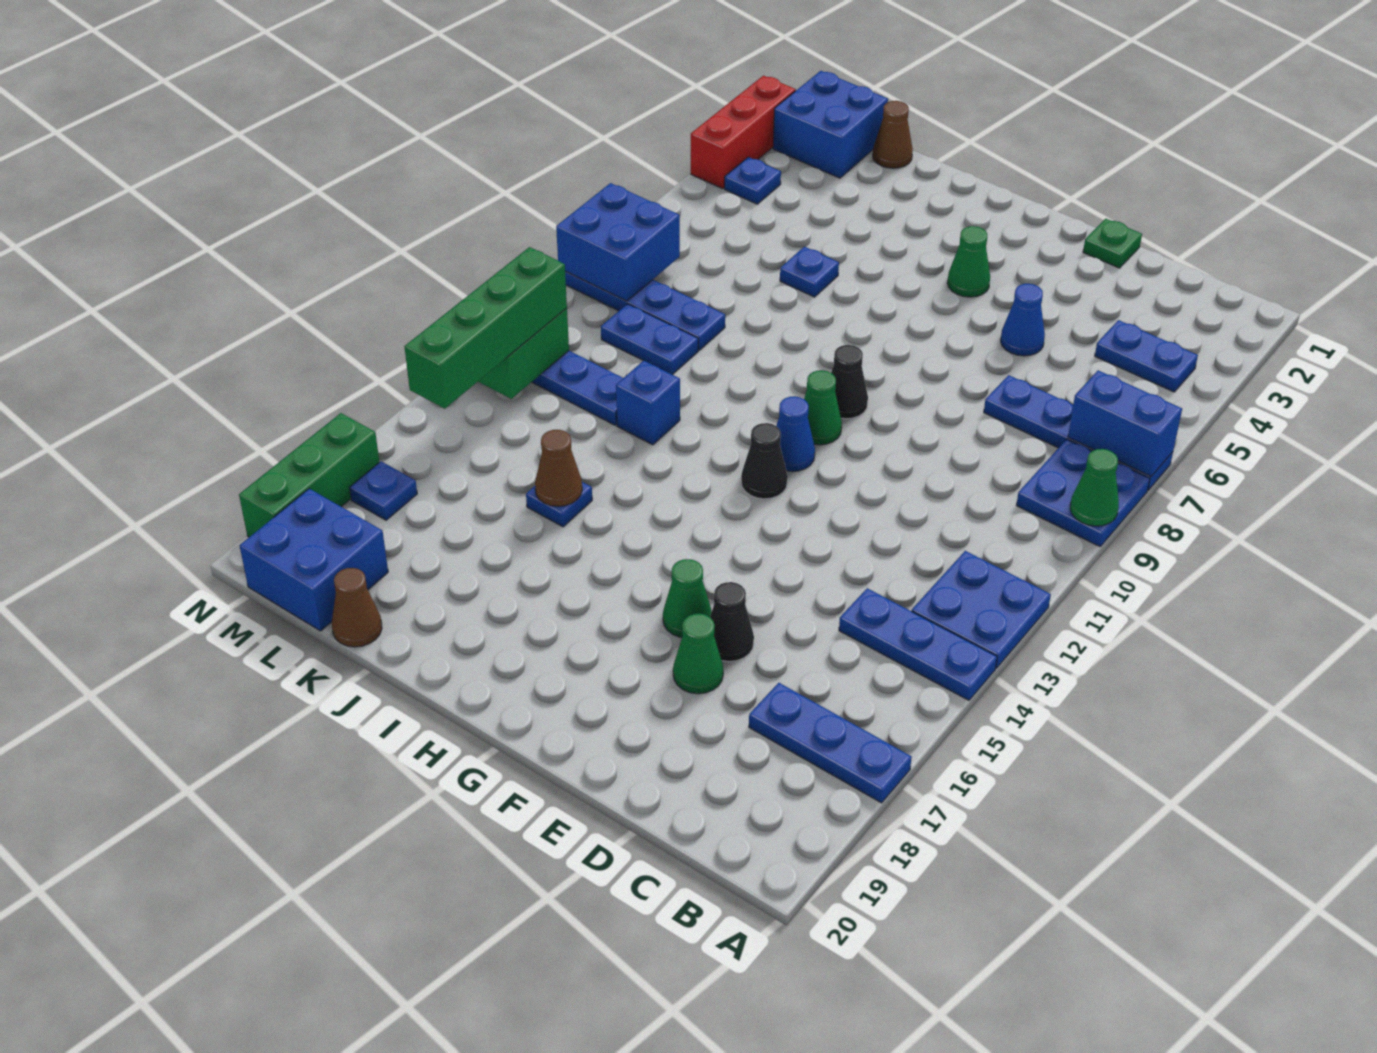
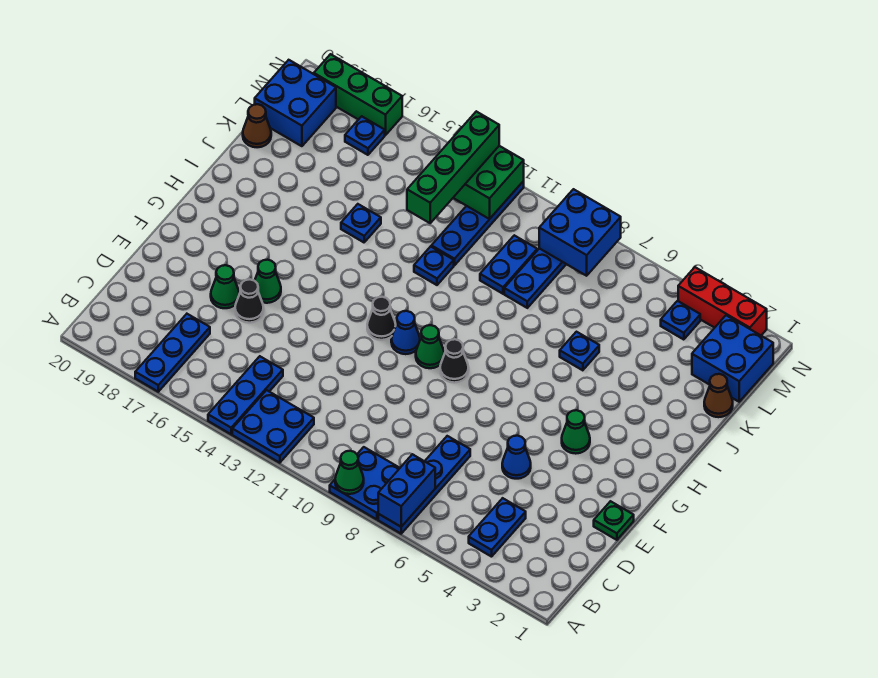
blue 1x1 brick [616,361,680,445] -> blue 1x1 plate [414,246,454,285]
brown 1x1 cone [535,430,582,506] -> none
green 1x4 brick [404,247,567,409] -> green 1x4 brick turned to [407,111,499,223]

